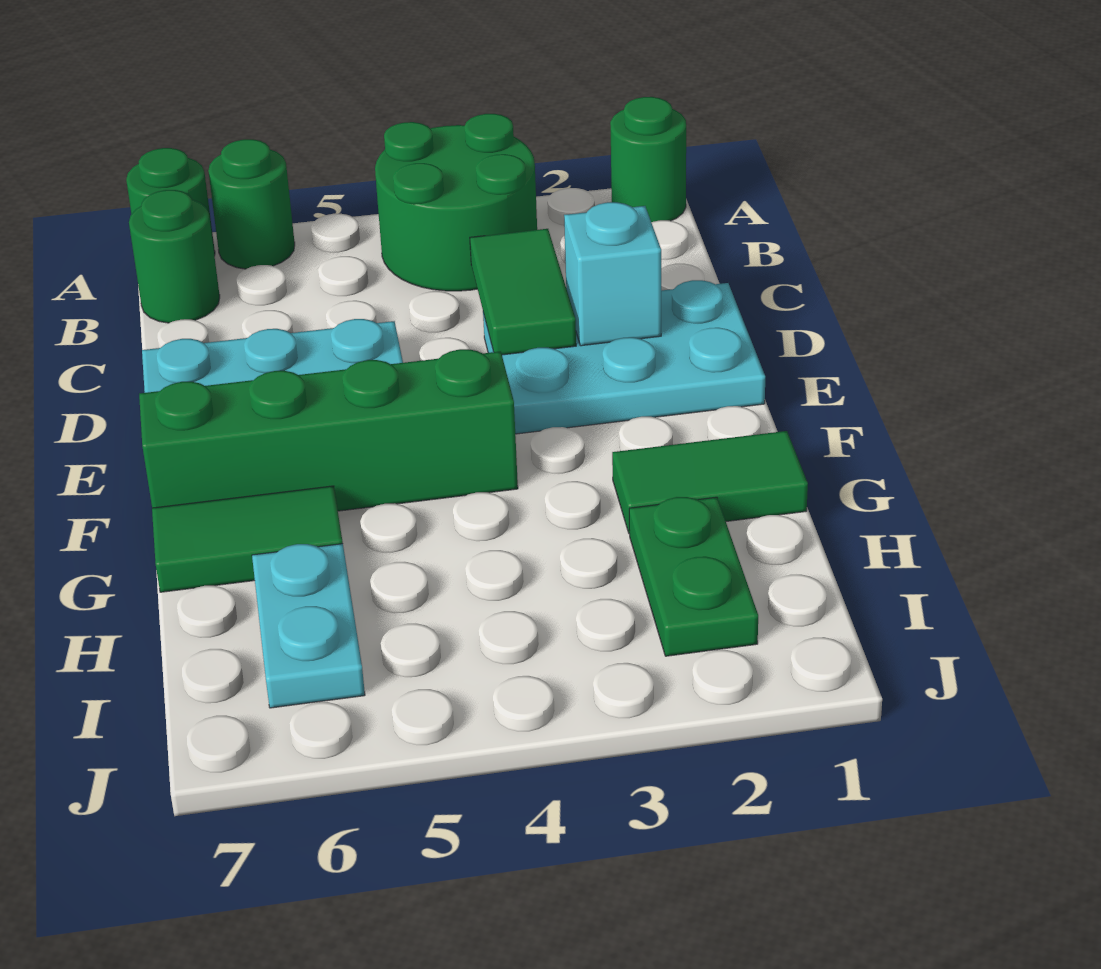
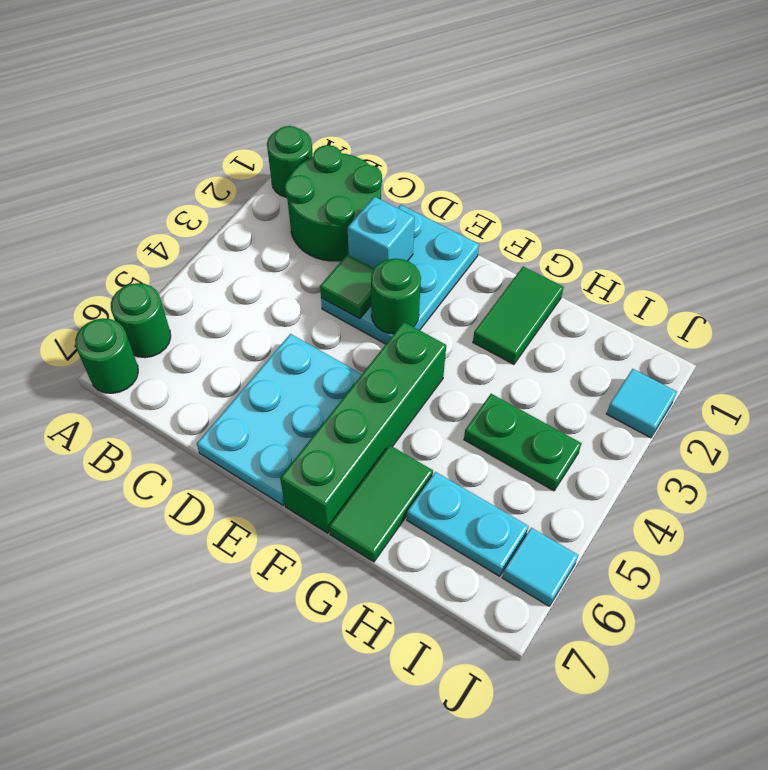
green 2x2 round brick [375,114,537,291] -> green 2x2 round brick moved to [285,145,382,261]
green 1x1 round brick [129,190,220,323] -> green 1x1 round brick moved to [371,259,421,334]
green 1x2 tile [470,229,576,355] -> green 1x1 tile [320,255,374,319]
green 1x2 plate [629,497,758,656] -> green 1x2 plate moved to [464,394,582,491]
none -> cyan 1x1 tile [607,369,677,438]
none -> cyan 1x1 tile [502,528,579,606]

